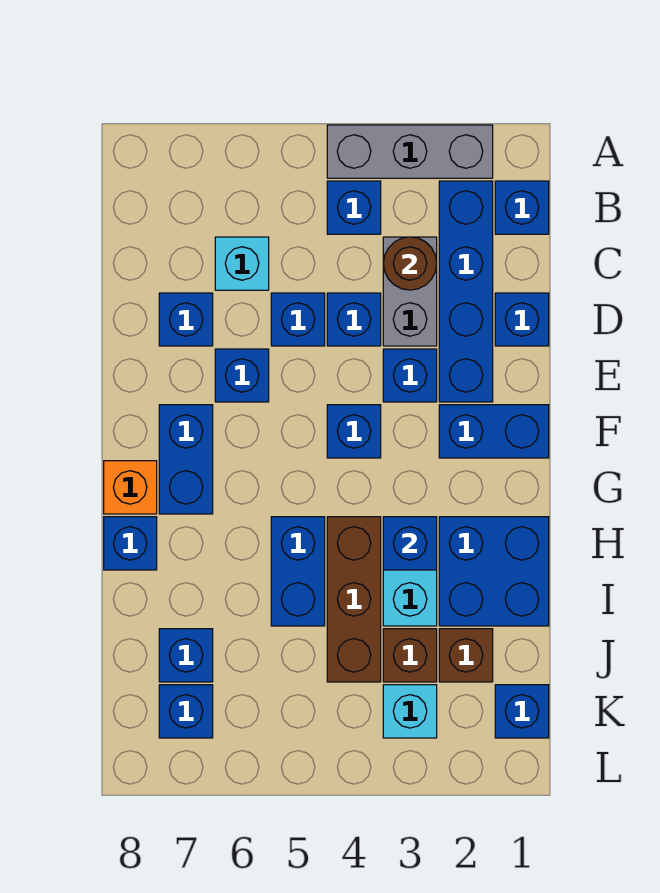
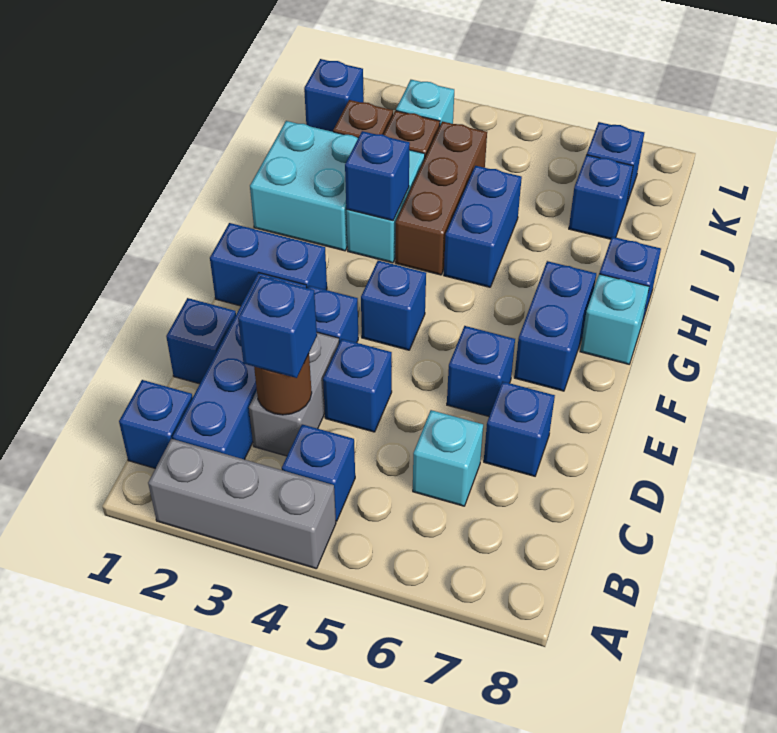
blue 1x1 brick [271,293,325,346] -> blue 1x1 brick moved to [238,276,317,378]
orange 1x1 brick [104,461,157,514] -> cyan 1x1 brick [580,274,649,364]
blue 2x2 brick [439,517,549,626] -> cyan 2x2 brick [250,121,358,251]

